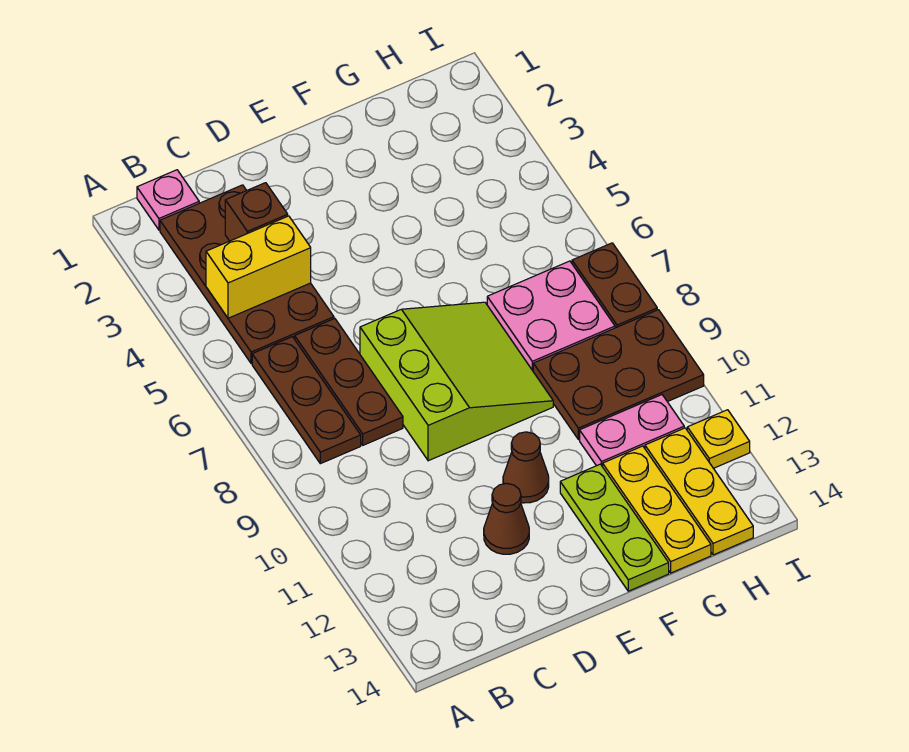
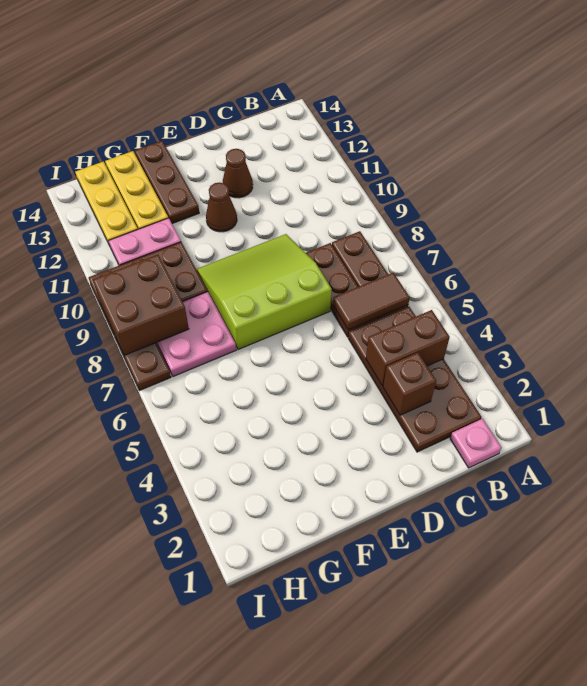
yellow 1x2 brick [206,216,311,318] -> brown 1x2 brick [366,310,450,386]
none -> brown 1x2 tile [333,273,410,330]
lime 3x3 slope [360,302,553,461] -> lime 3x3 slope turned to [197,234,332,350]
lime 1x3 plate [560,464,669,591] -> brown 1x3 plate [135,141,199,224]
none -> brown 2x2 brick [93,255,189,355]
yellow 1x1 plate [687,410,750,468] -> none

